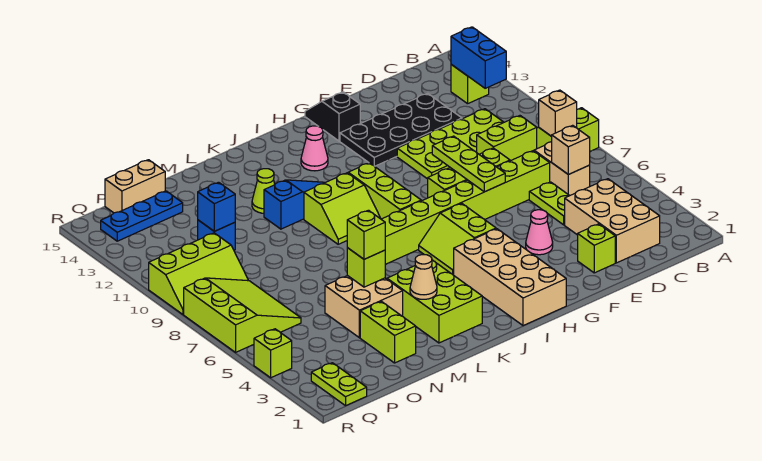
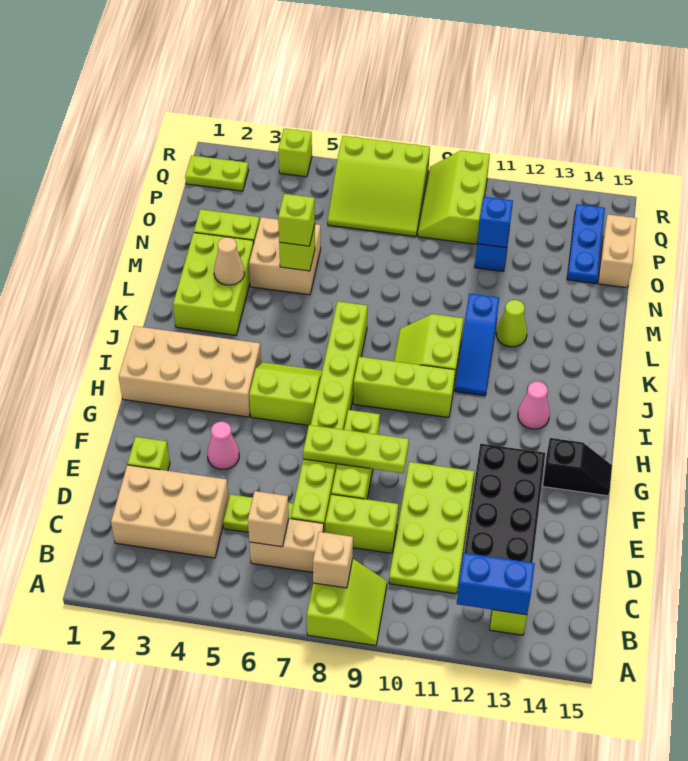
lime 1x2 brick [477,116,537,161] -> lime 1x2 brick turned to [325,494,398,553]
lime 2x3 brick [387,260,482,343] -> lime 2x3 brick turned to [173,233,254,335]

